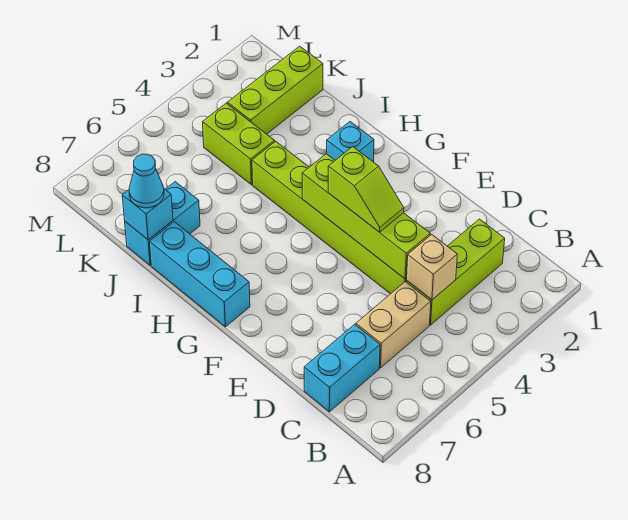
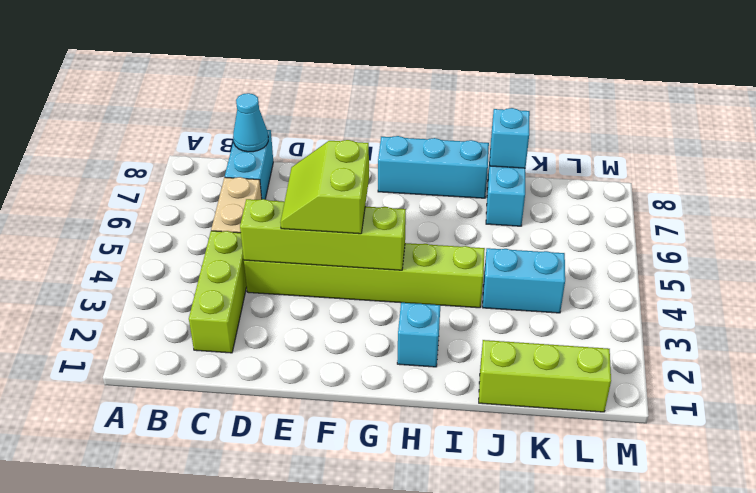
tan 1x1 brick [407,235,457,300] -> none
lime 1x2 slope [328,147,404,232] -> lime 2x2 slope [280,140,369,234]
lime 1x2 brick [203,103,275,185] -> cyan 1x2 brick [483,248,565,313]
cyan 1x1 cone [129,154,164,208] -> cyan 1x1 cone moved to [233,93,268,152]
lime 1x3 brick [227,46,323,134] -> lime 1x3 brick turned to [479,340,611,412]

